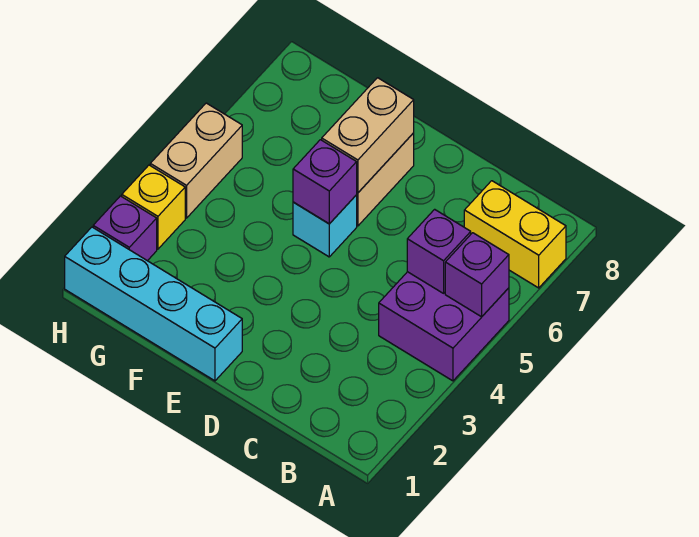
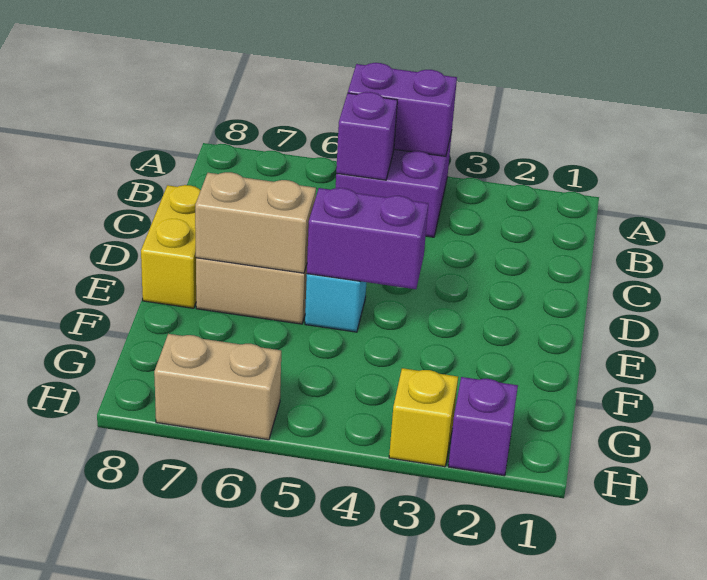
purple 1x1 brick [445,233,509,317] -> purple 1x2 brick [348,63,457,156]
yellow 1x2 brick [464,181,566,288] -> yellow 1x2 brick moved to [141,185,201,308]
cyan 1x4 brick [65,227,242,381] -> none
purple 1x1 brick [293,140,357,224] -> purple 1x2 brick [307,188,428,289]
tan 1x2 brick [150,103,242,218] -> tan 1x2 brick moved to [154,334,281,440]

